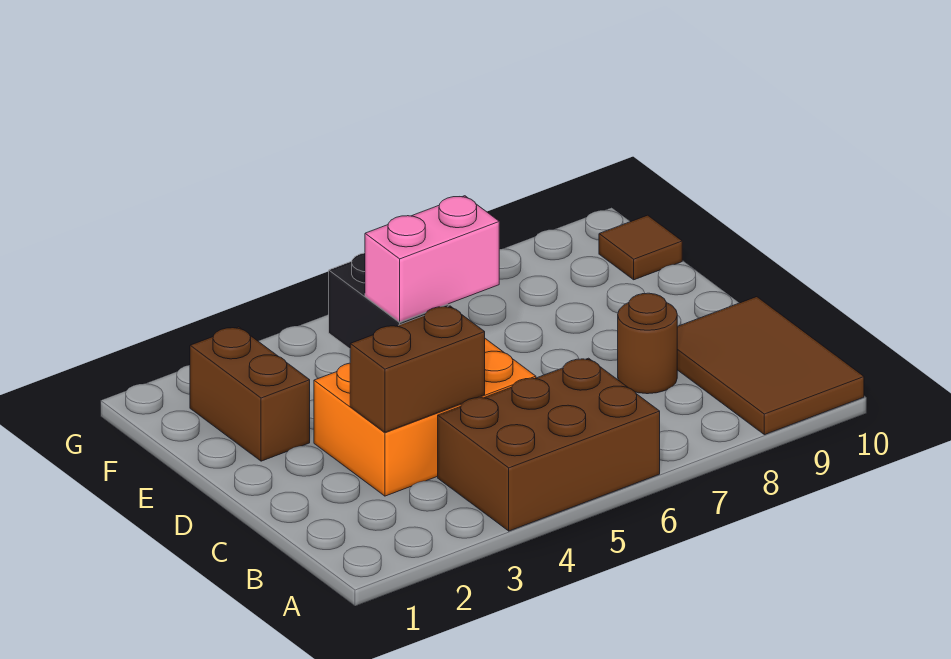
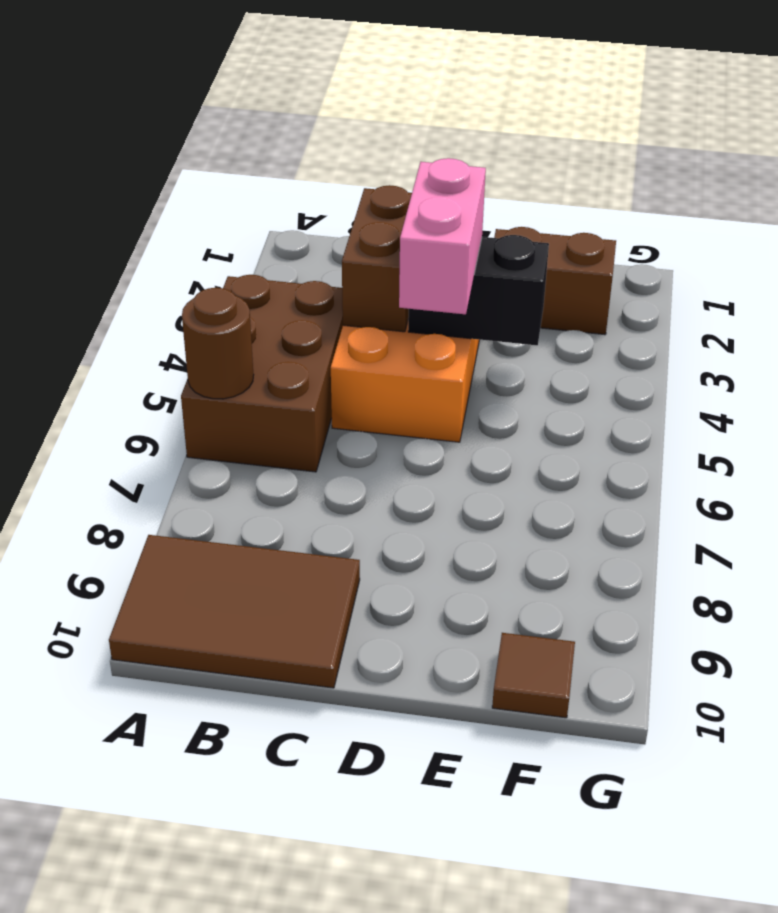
brown 1x1 round brick [618,293,677,394] -> brown 1x1 round brick moved to [182,288,254,399]

